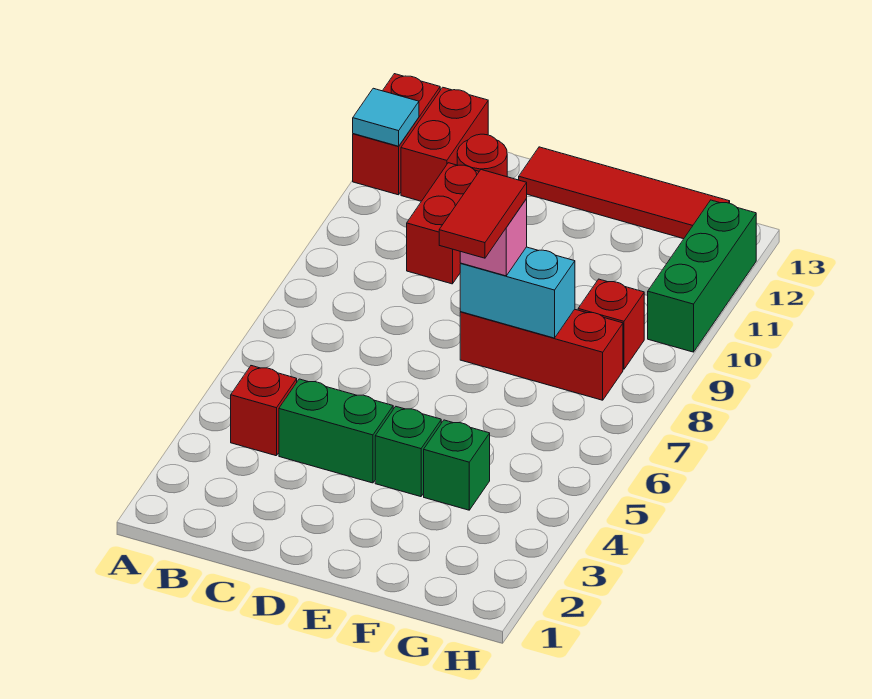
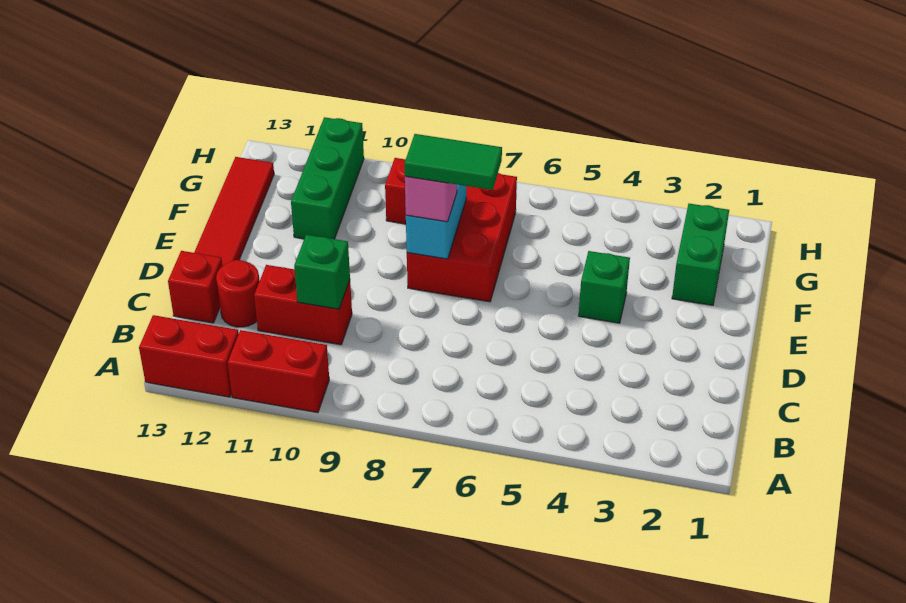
cyan 1x1 tile [353,88,419,146] -> none
red 1x1 brick [231,366,297,456] -> red 1x1 brick moved to [168,251,222,323]
red 1x2 brick [401,87,488,201] -> red 1x2 brick moved to [228,330,329,413]
green 1x2 brick [279,379,393,483] -> green 1x2 brick moved to [672,204,729,305]
red 1x2 tile [439,170,527,258] -> green 1x2 tile [404,134,502,190]
red 1x3 brick [460,309,623,400] -> red 2x3 brick [407,173,517,302]
green 1x1 brick [424,420,490,510] -> green 1x1 brick moved to [294,235,350,309]
green 1x3 brick [648,200,756,352] -> green 1x3 brick turned to [291,117,364,239]

